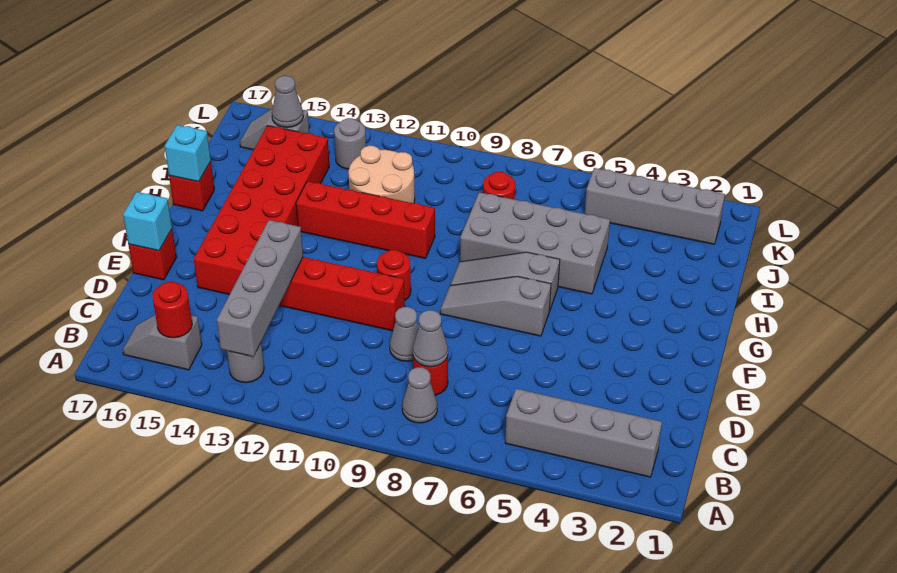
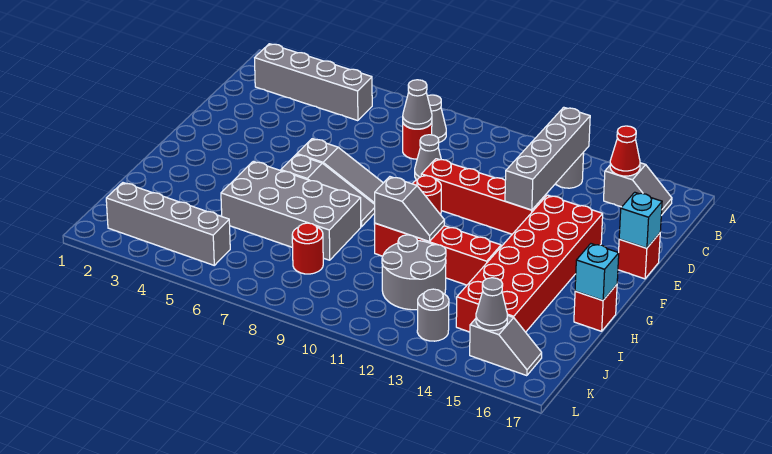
red 1x1 round brick [152,282,192,338] -> red 1x1 cone [610,126,640,176]
none -> grey 1x2 slope [375,177,444,241]
tan 2x2 round brick [348,146,415,203] -> grey 2x2 round brick [382,235,446,310]

